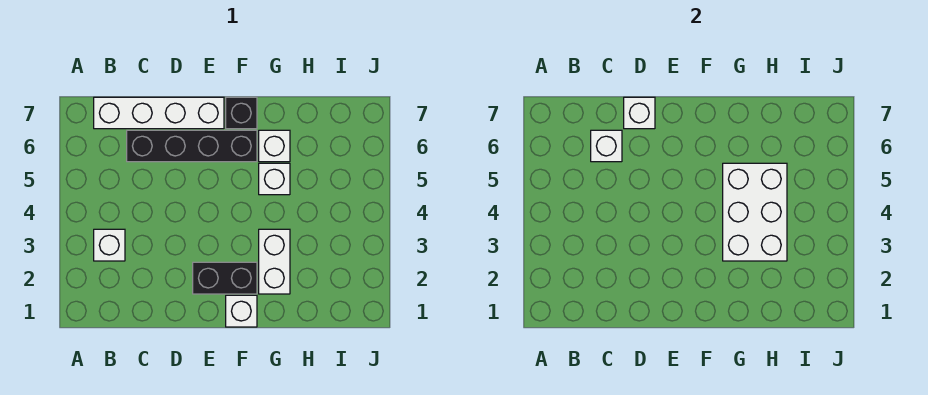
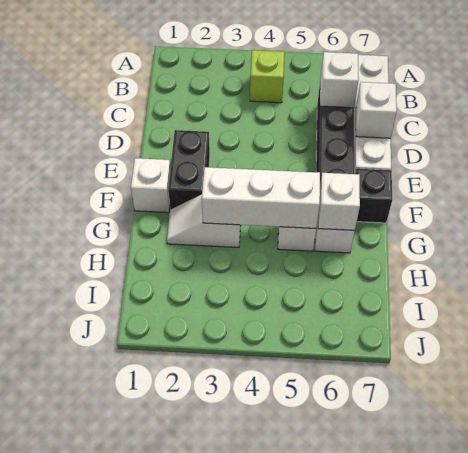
white 1x1 brick [94,229,125,261] -> white 1x1 brick moved to [318,173,360,231]
none -> lime 1x1 brick [250,50,285,103]
white 1x2 brick [259,229,290,294] -> white 1x2 slope [167,194,241,248]
white 2x3 brick [723,163,787,261] -> white 1x3 brick [202,167,320,228]

